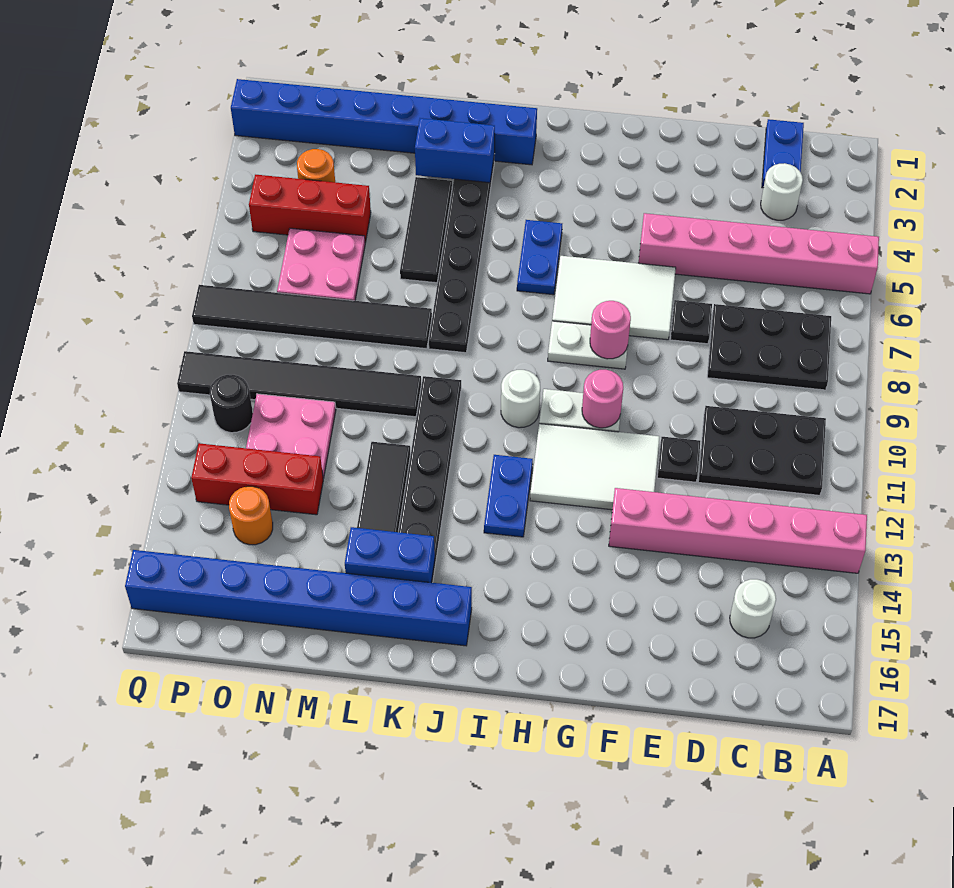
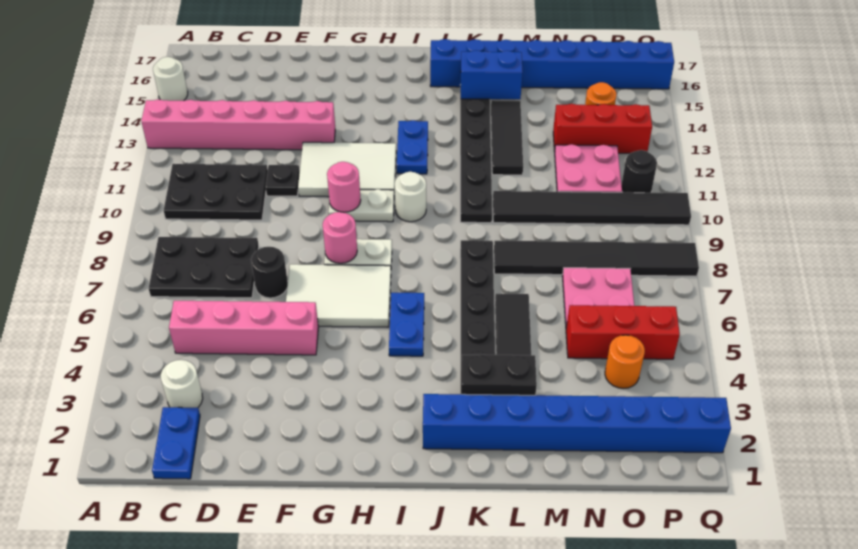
pink 1x6 brick [639,213,879,294] -> pink 1x4 brick [169,301,318,355]
white 1x1 round brick [730,579,776,638] -> white 1x1 round brick moved to [153,57,188,101]
black 1x1 plate [670,300,712,344] -> black 1x1 round brick [251,247,288,298]
blue 1x2 brick [415,118,495,183] -> black 1x2 brick [461,355,537,395]

